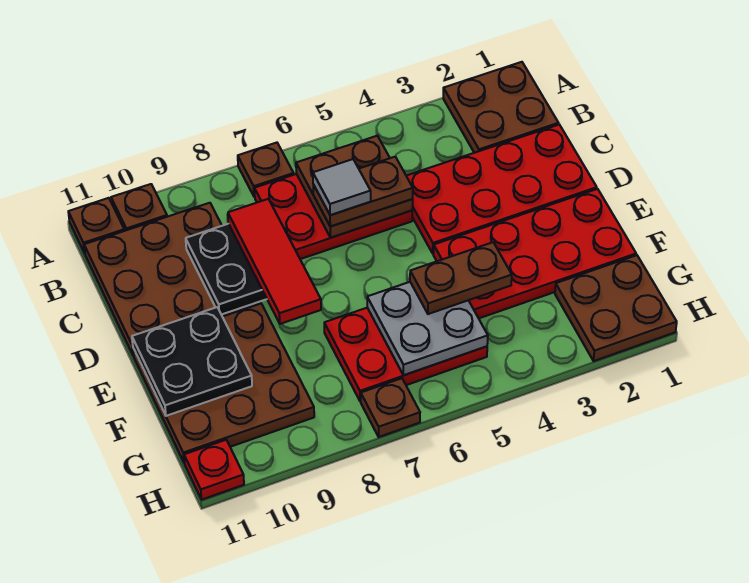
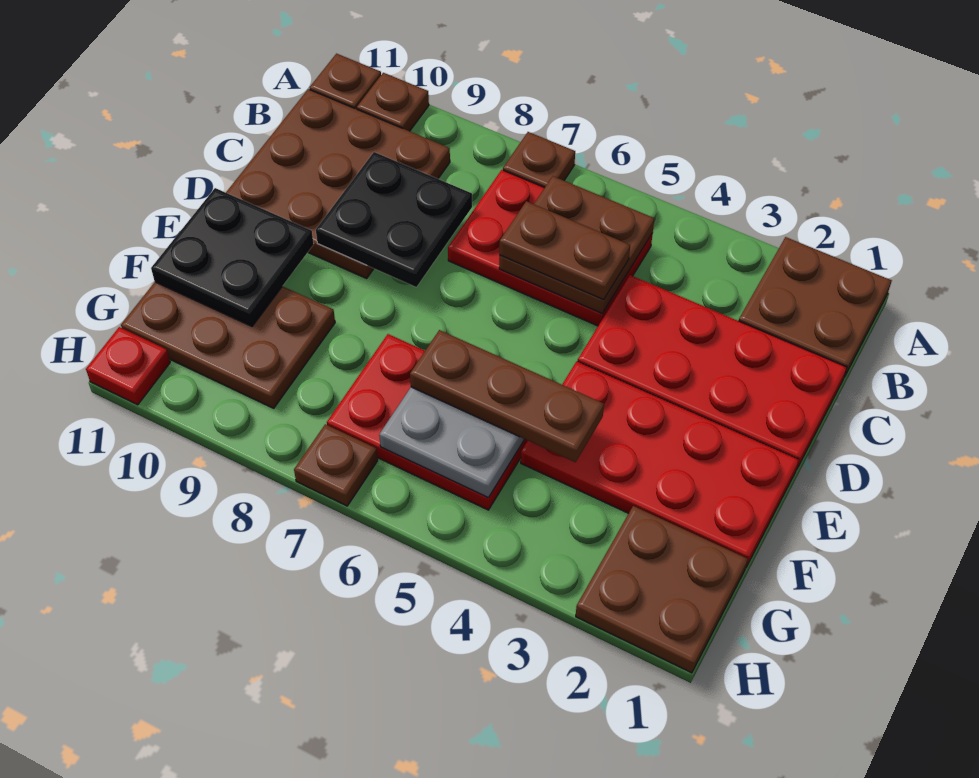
grey 1x1 tile [313,159,371,215] -> none
red 1x3 tile [228,199,321,324] -> none
brown 3x3 plate [133,304,314,463] -> brown 2x3 plate [121,282,335,408]
brown 1x2 plate [410,242,512,314] -> brown 1x3 plate [410,330,604,462]

